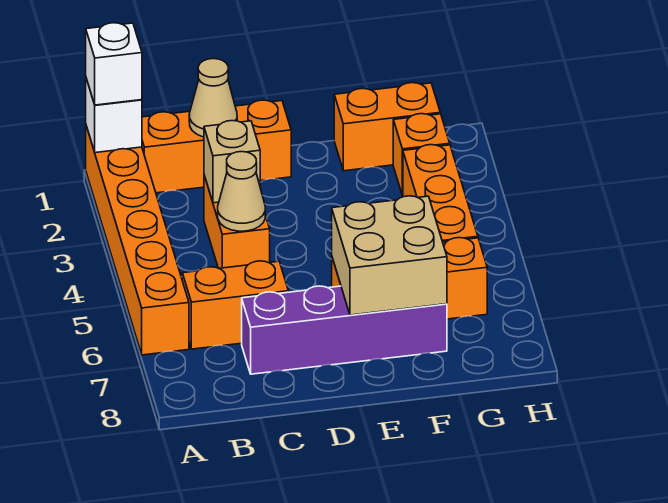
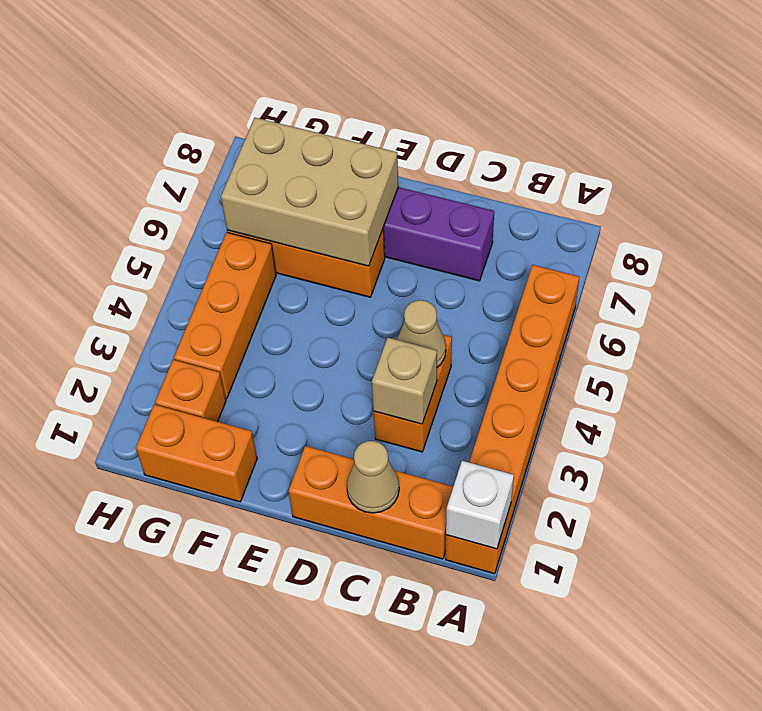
white 1x1 brick [86,23,142,105] -> none
orange 1x2 brick [182,261,288,349] -> none
tan 2x2 brick [332,196,447,315] -> tan 2x3 brick [221,118,398,266]

